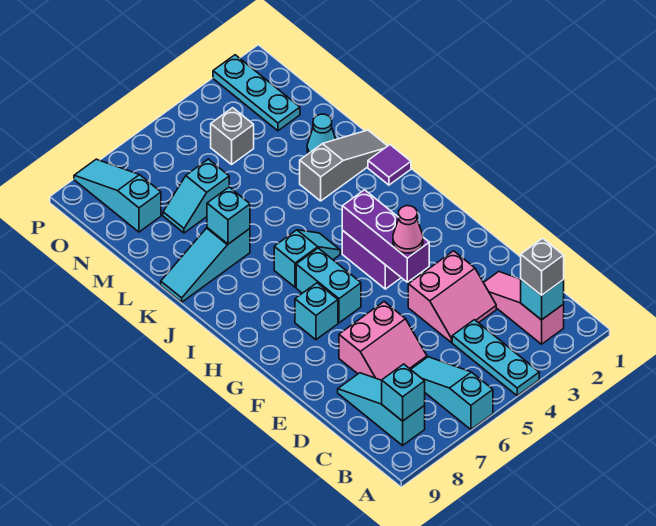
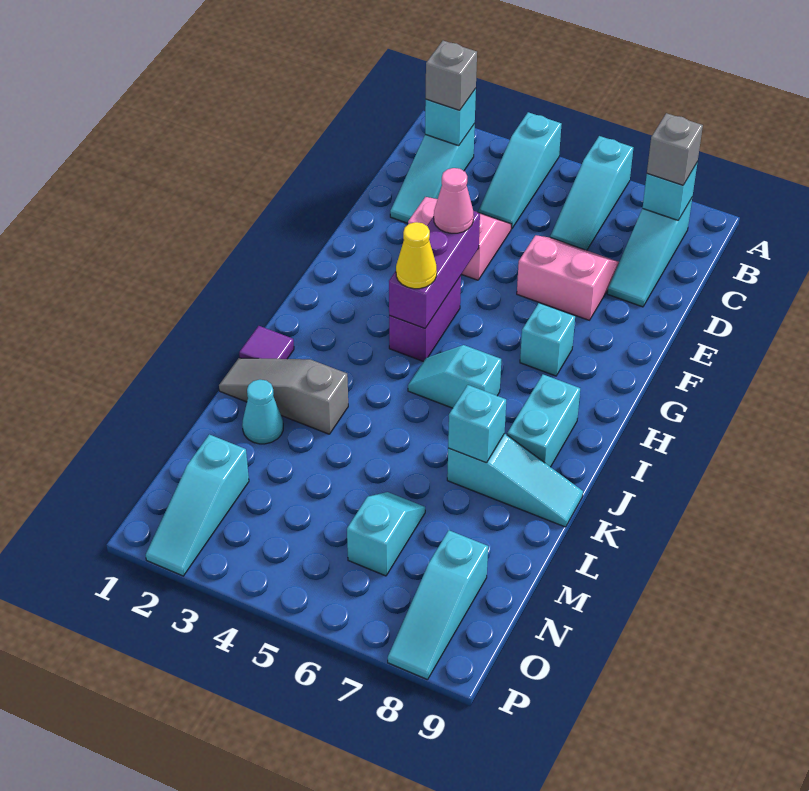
cyan 1x3 plate [452,320,539,396] -> cyan 1x3 slope [478,112,562,229]
pink 1x3 slope [484,272,564,344] -> cyan 1x3 slope [390,124,475,223]
cyan 1x2 brick [296,248,361,323] -> cyan 1x2 brick moved to [507,375,580,467]
none -> yellow 1x1 cone [396,222,437,289]
cyan 1x2 slope [163,159,229,233] -> cyan 1x2 slope turned to [347,492,425,576]
cyan 1x3 plate [213,55,300,131] -> cyan 1x3 slope [146,434,249,576]
grey 1x1 brick [211,108,254,164] -> grey 1x1 brick moved to [647,113,703,185]

